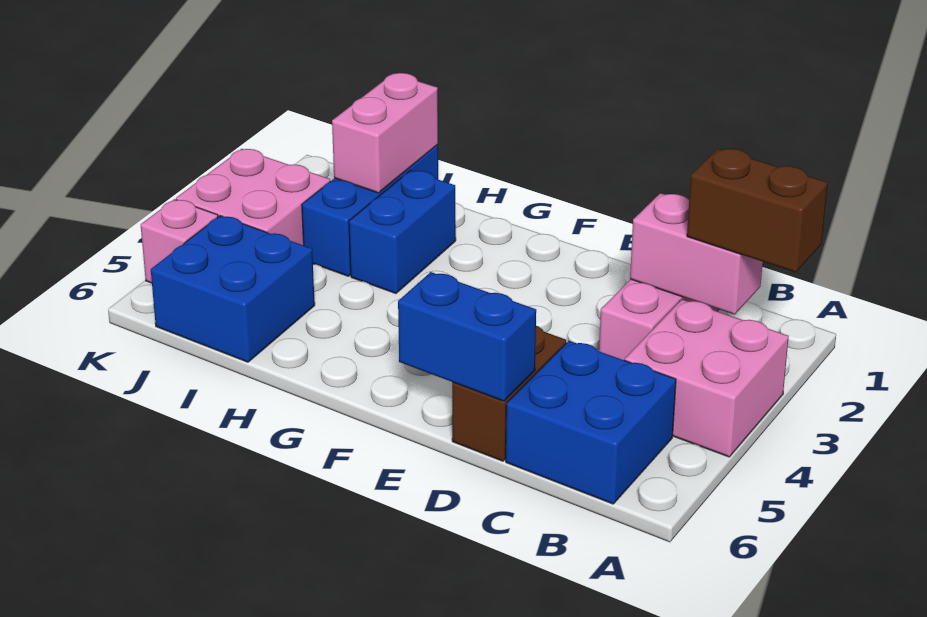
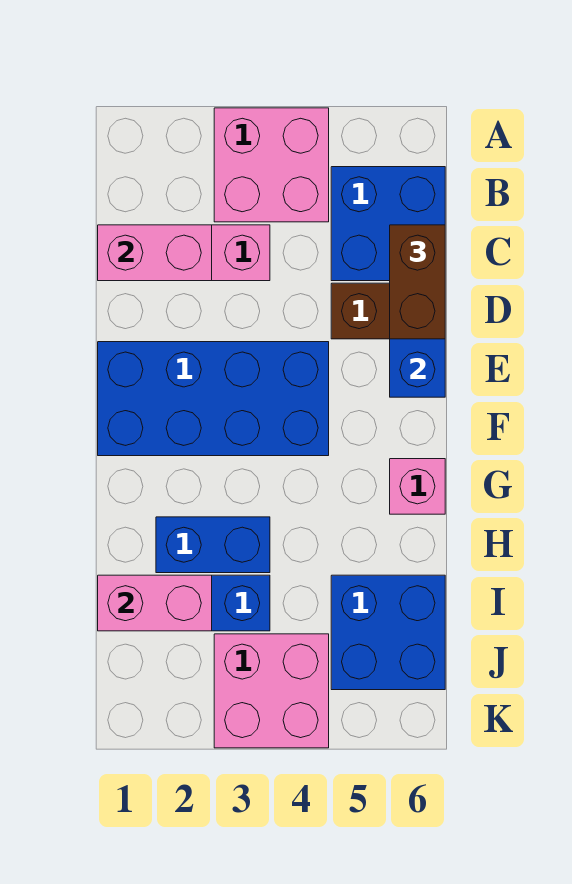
brown 1x2 brick [687,148,828,272] -> brown 1x2 brick moved to [390,225,445,339]
pink 1x2 brick [630,193,763,315] -> pink 1x2 brick turned to [98,225,212,281]
none -> blue 2x4 brick [98,342,329,456]
pink 1x1 brick [141,199,218,283] -> pink 1x1 brick moved to [390,459,445,514]

